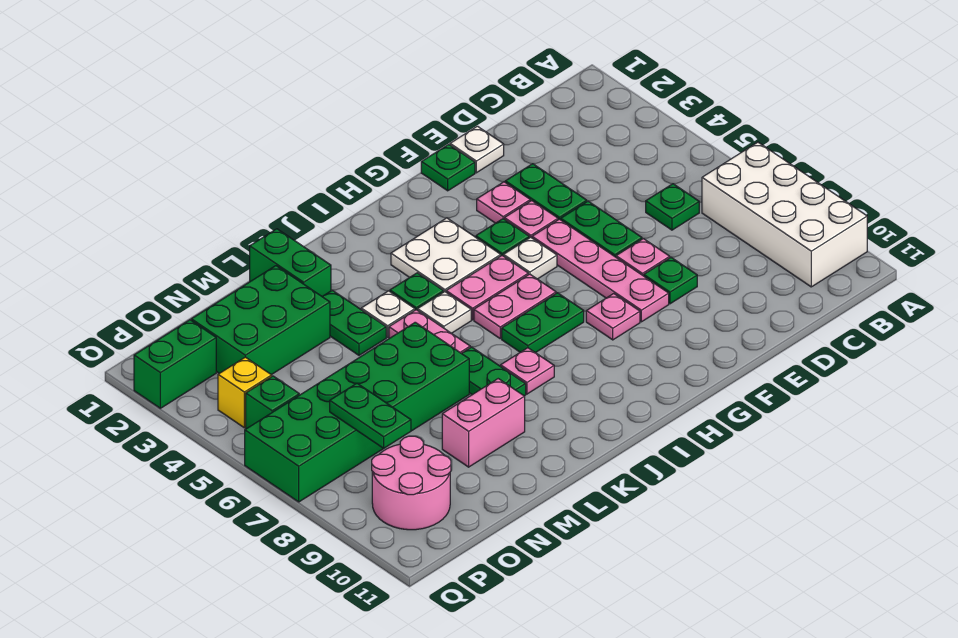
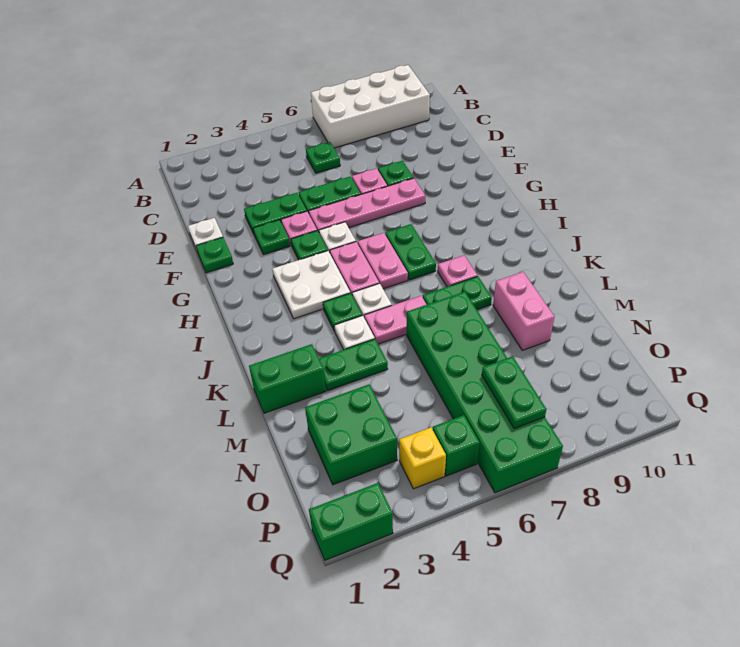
pink 1x1 plate [477,182,530,223] -> green 1x1 plate [253,220,290,255]
pink 1x1 plate [586,294,640,340] -> none
green 2x3 brick [191,266,330,375] -> green 2x2 brick [305,384,397,485]
green 1x2 plate [330,383,411,448] -> green 1x2 plate turned to [482,356,546,429]
pink 2x2 round brick [372,436,451,530] -> none
green 1x2 brick [134,320,216,408] -> green 1x2 brick turned to [309,483,393,560]

